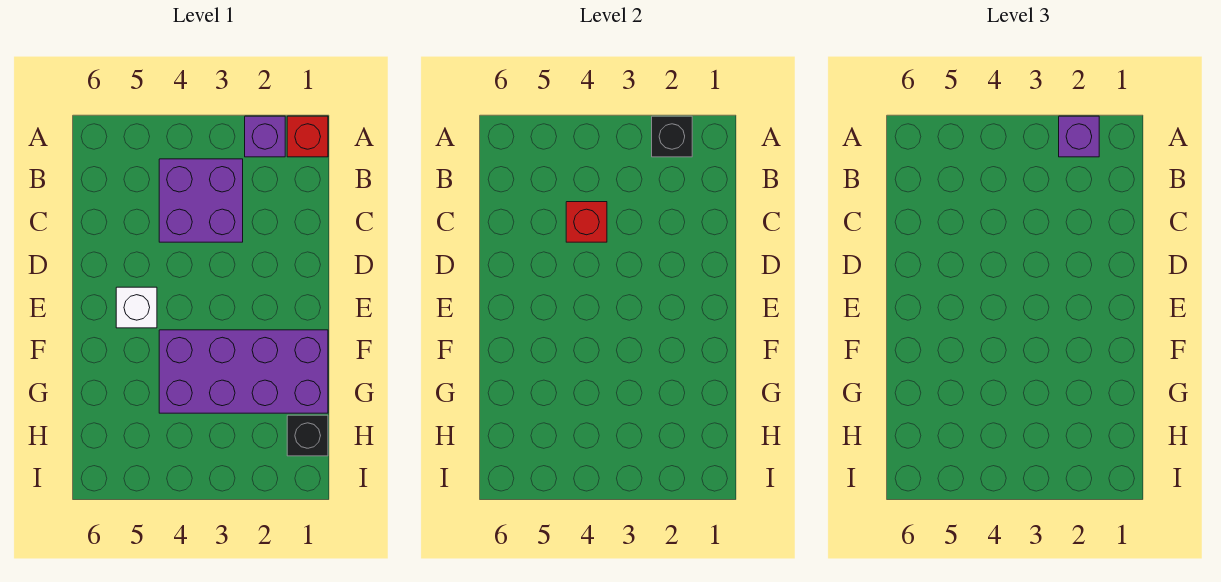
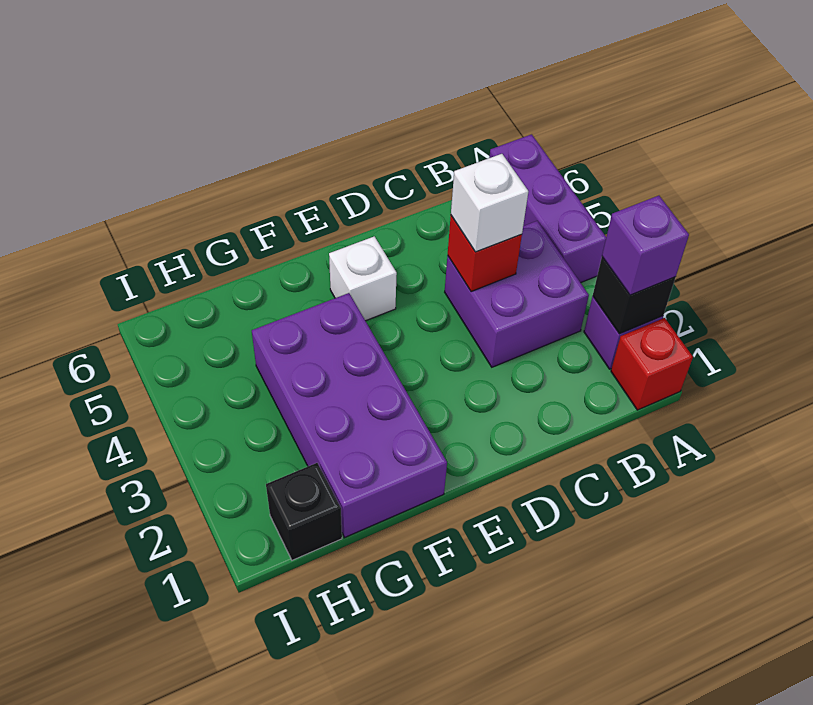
none -> purple 1x3 brick [489,134,606,283]
none -> white 1x1 brick [451,154,528,252]

